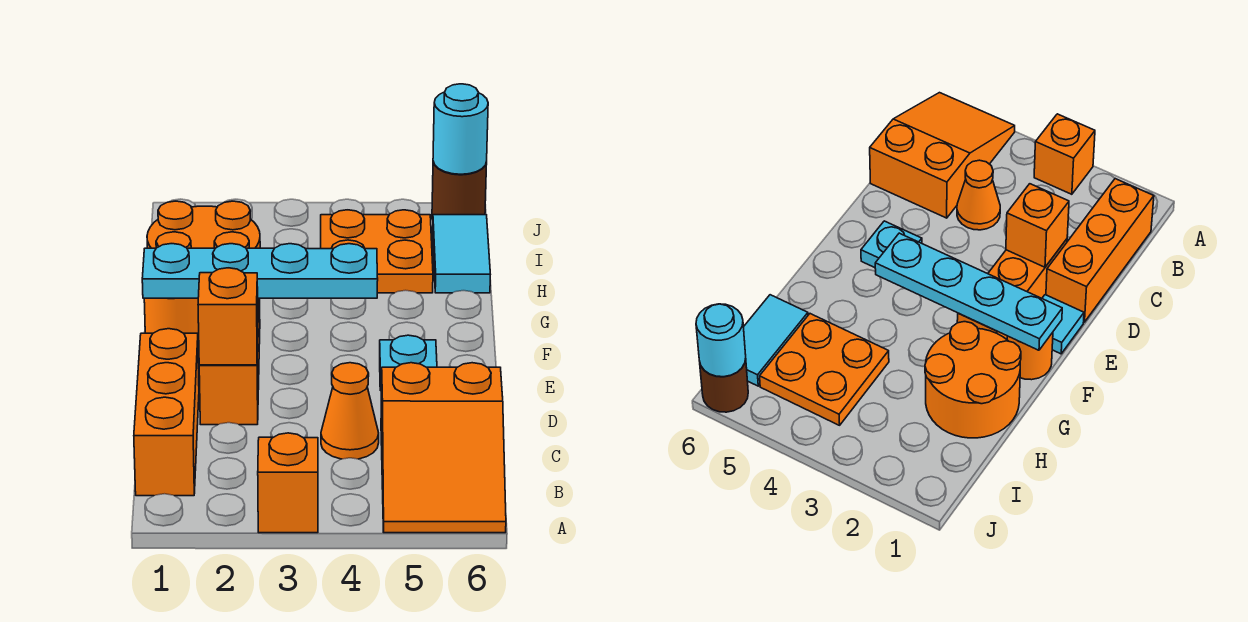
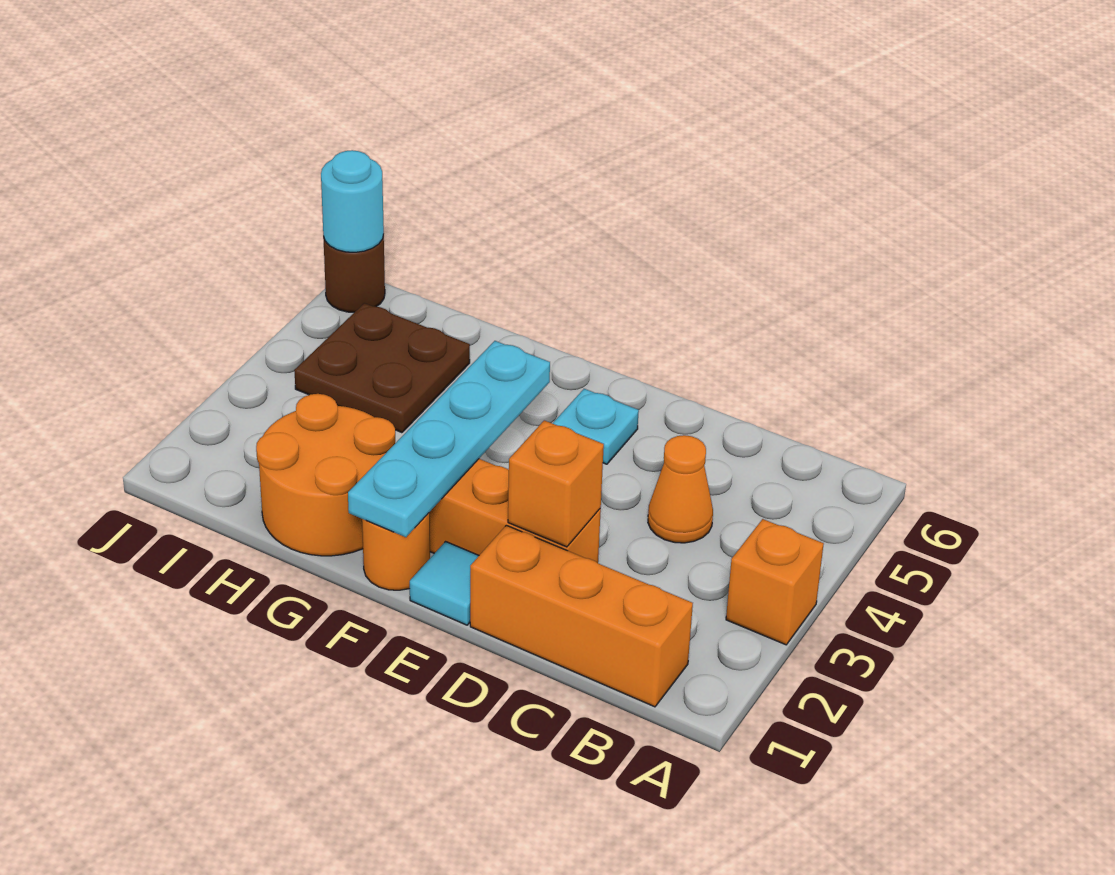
orange 2x3 slope [381,363,506,533] -> none
orange 2x2 plate [321,210,433,293] -> brown 2x2 plate [294,303,470,433]
cyan 1x2 tile [433,215,490,293] -> none

